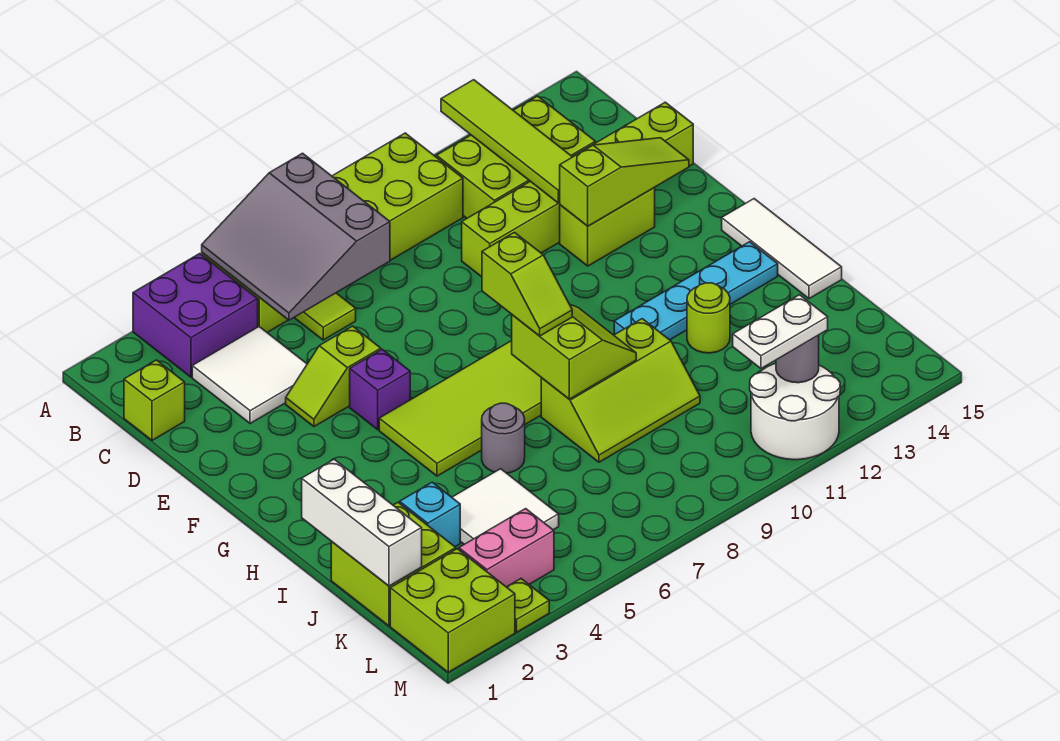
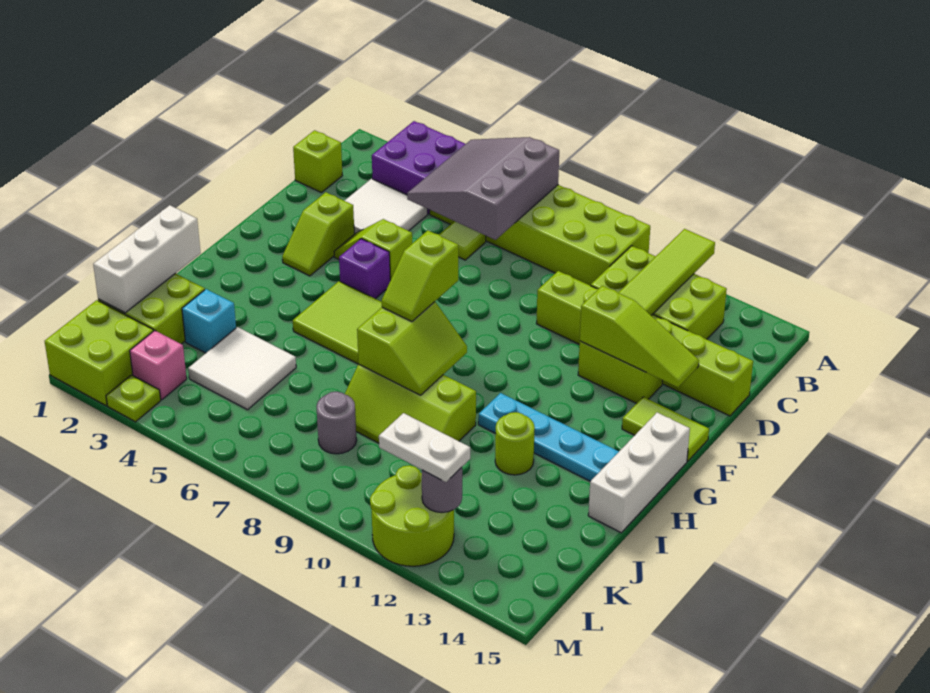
none -> lime 1x2 slope [282,192,354,276]
none -> lime 1x2 tile [622,397,709,461]
white 1x3 tile [722,199,842,299] -> white 1x3 brick [588,412,690,533]
grey 1x1 round brick [482,403,525,473] -> grey 1x1 round brick moved to [316,392,357,454]
pink 1x2 brick [459,509,554,587] -> pink 1x1 brick [130,331,187,400]
white 2x2 round brick [750,363,840,460] -> lime 2x2 round brick [370,465,454,566]

